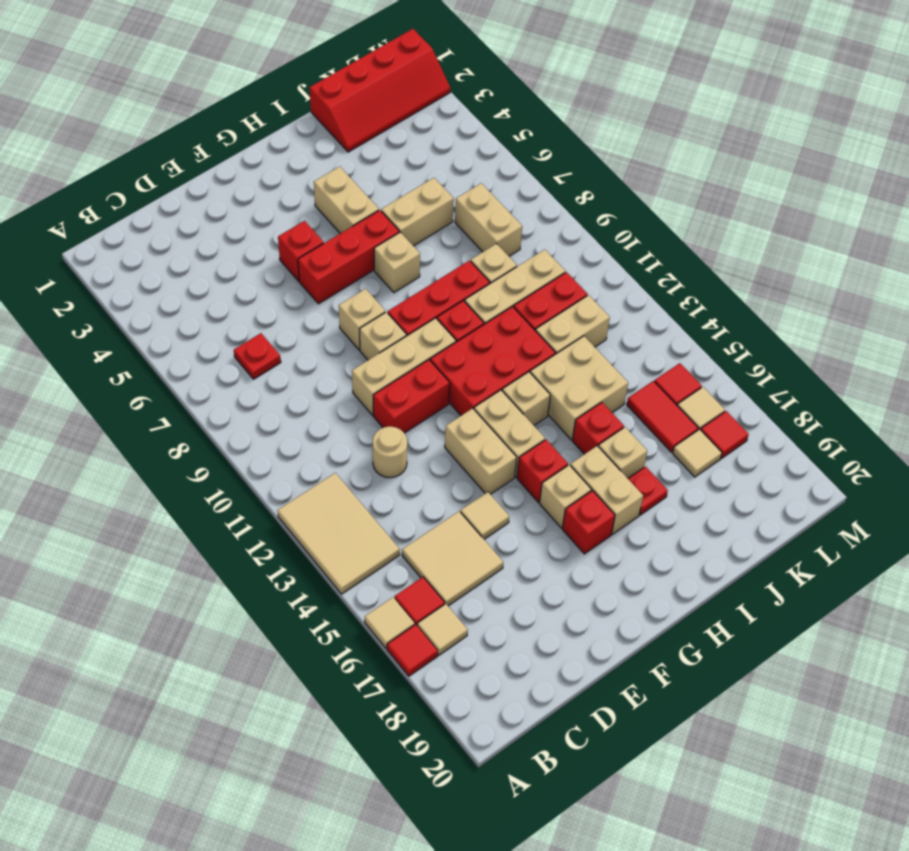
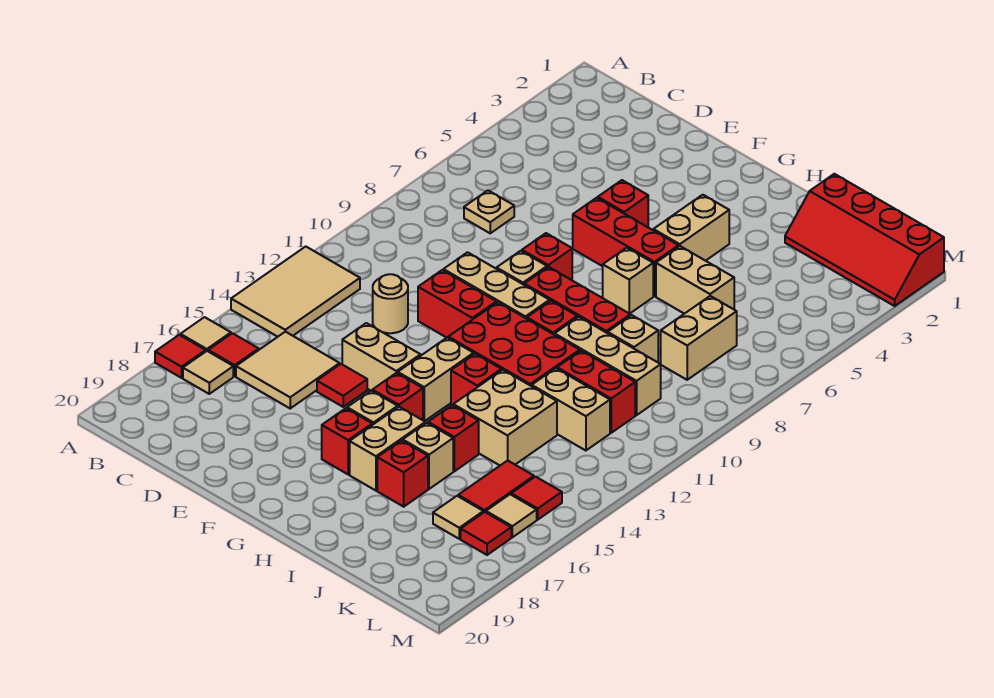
red 1x1 plate [234,333,281,379] -> tan 1x1 plate [464,191,514,233]
tan 1x1 tile [460,492,509,539] -> red 1x1 tile [317,364,367,407]
tan 1x1 brick [339,289,385,350] -> red 1x1 brick [522,233,572,280]
tan 1x2 brick [445,408,517,494] -> tan 1x2 brick turned to [342,323,421,391]
tan 1x1 brick [502,372,550,425] -> red 1x1 brick [451,354,501,405]
red 1x1 plate [628,467,668,515] -> red 1x1 brick [377,441,428,507]

